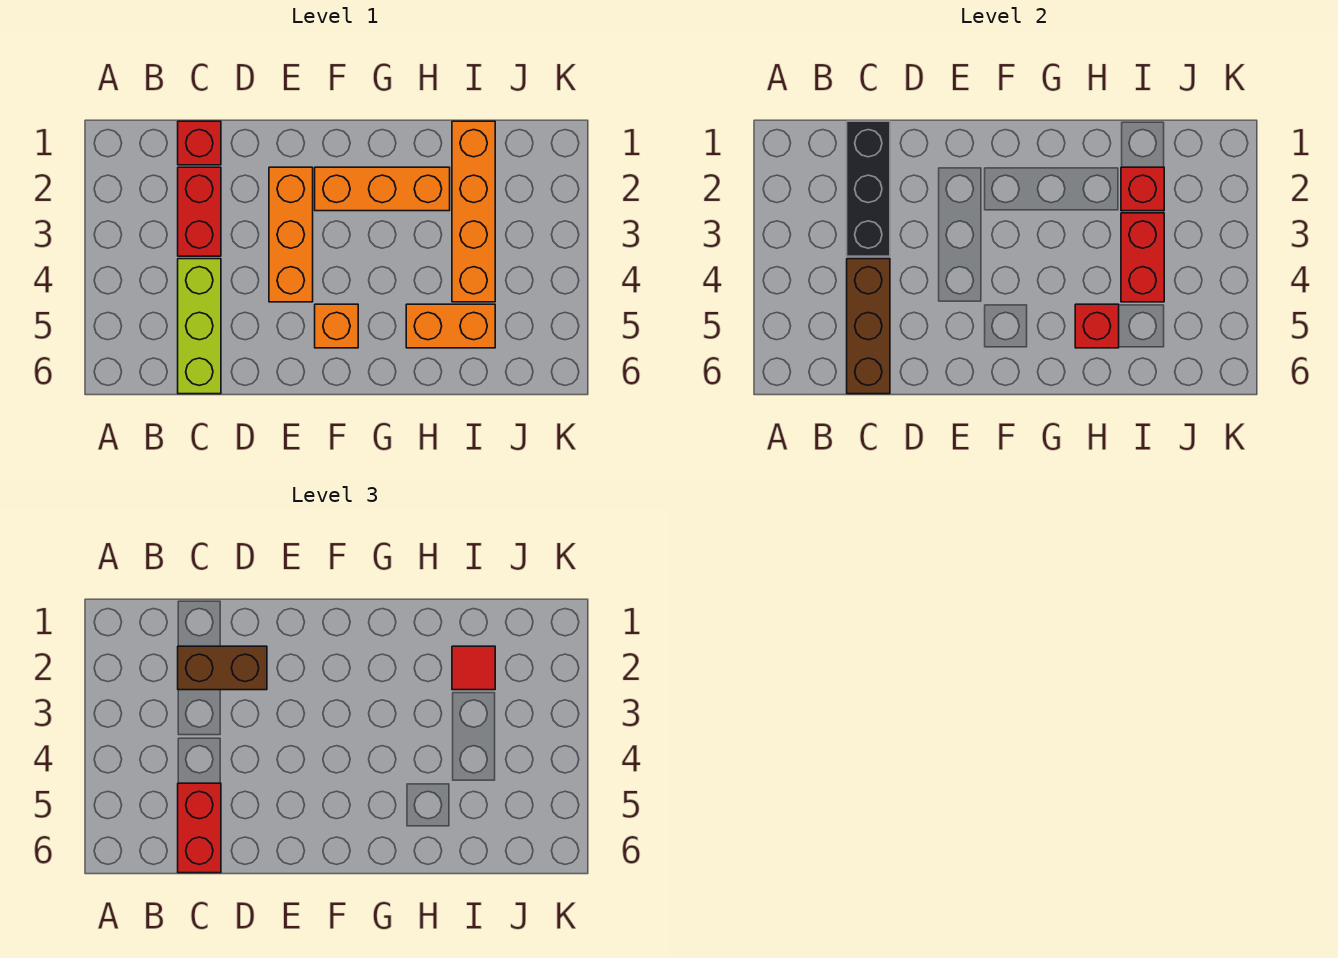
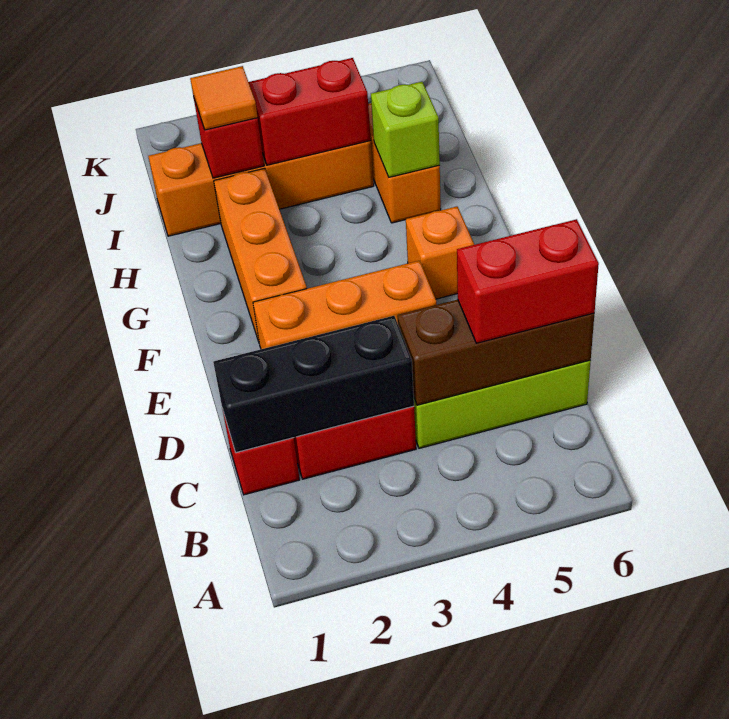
brown 1x2 brick [178,646,267,690] -> none
red 1x1 brick [1075,304,1119,348] -> lime 1x1 brick [371,82,440,177]
red 1x1 tile [452,646,495,690] -> orange 1x1 tile [190,66,258,130]

